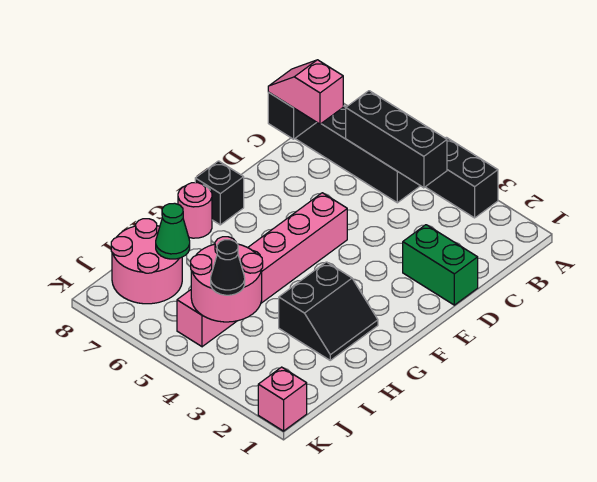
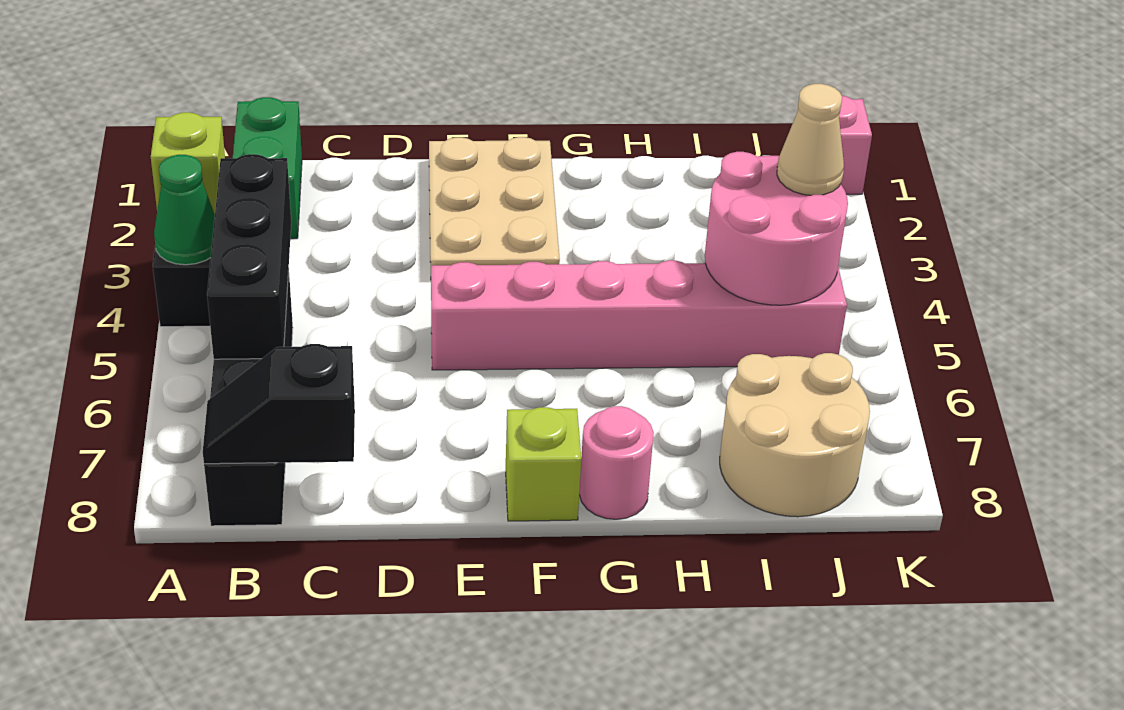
none -> lime 1x1 brick [151,112,225,214]
pink 1x2 slope [268,60,343,124] -> none
green 1x2 brick [403,225,478,305] -> green 1x2 brick moved to [233,97,302,239]
none -> tan 2x3 plate [429,137,560,265]
black 1x1 brick [195,161,244,225] -> lime 1x1 brick [506,407,581,521]
black 2x2 slope [279,262,378,360] -> none
pink 2x2 round brick [111,219,182,304] -> tan 2x2 round brick [720,353,870,517]
green 1x1 cone [156,203,190,259] -> green 1x1 cone moved to [154,155,215,265]
black 1x1 cone [211,240,245,295] -> tan 1x1 cone [777,84,844,195]

